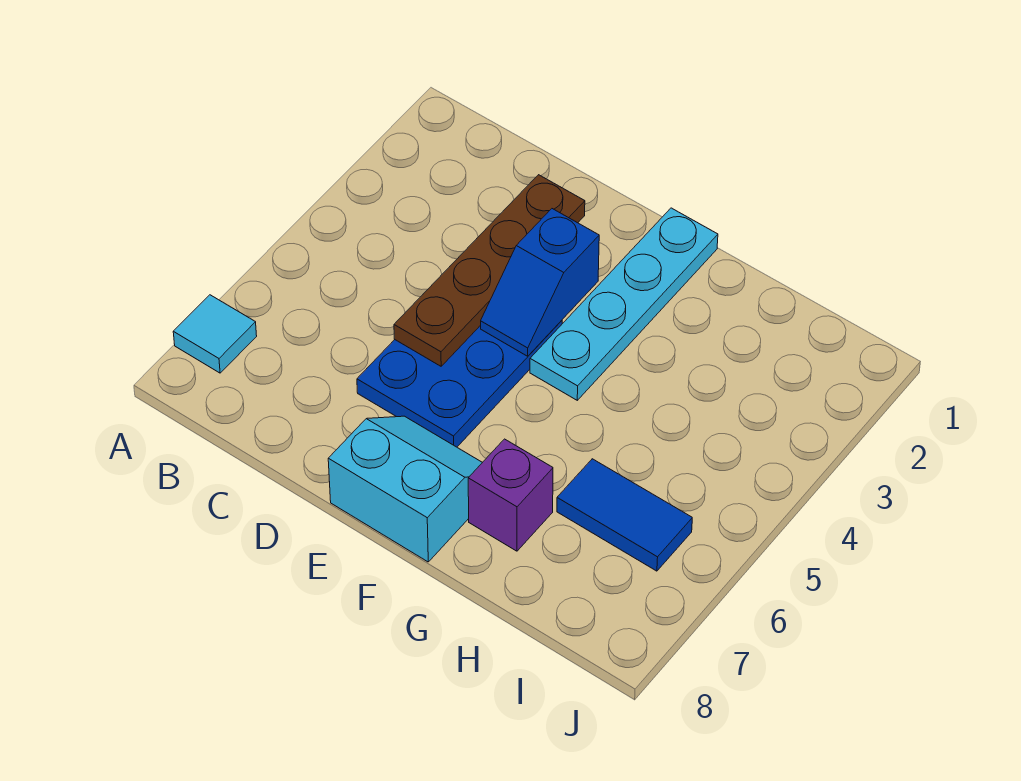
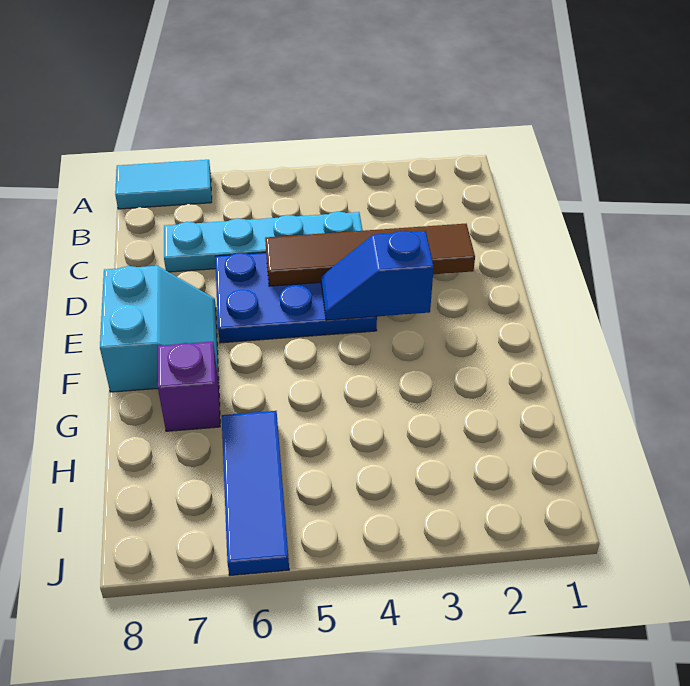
cyan 1x1 tile [173,295,257,373] -> cyan 1x2 tile [115,160,212,209]
brown 1x4 plate [394,175,585,366] -> brown 1x4 tile [265,224,475,286]
cyan 1x4 plate [530,208,718,400] -> cyan 1x4 plate moved to [164,212,363,272]
blue 1x2 tile [557,459,692,571] -> blue 1x3 tile [222,411,289,576]

